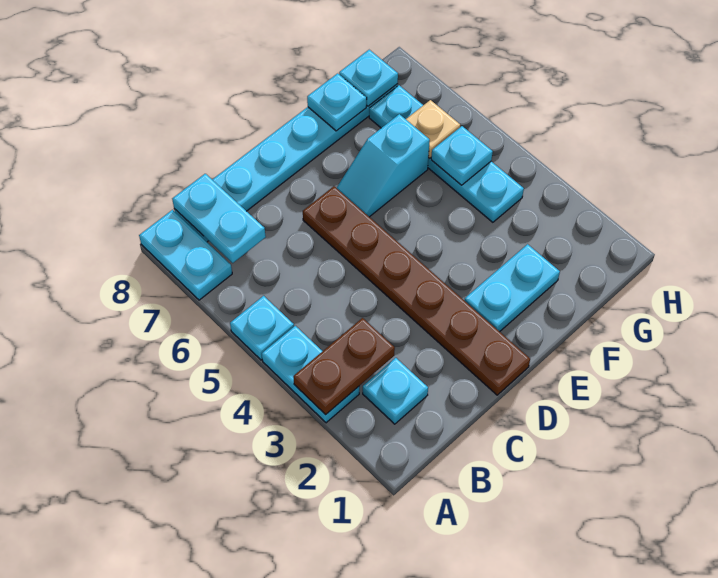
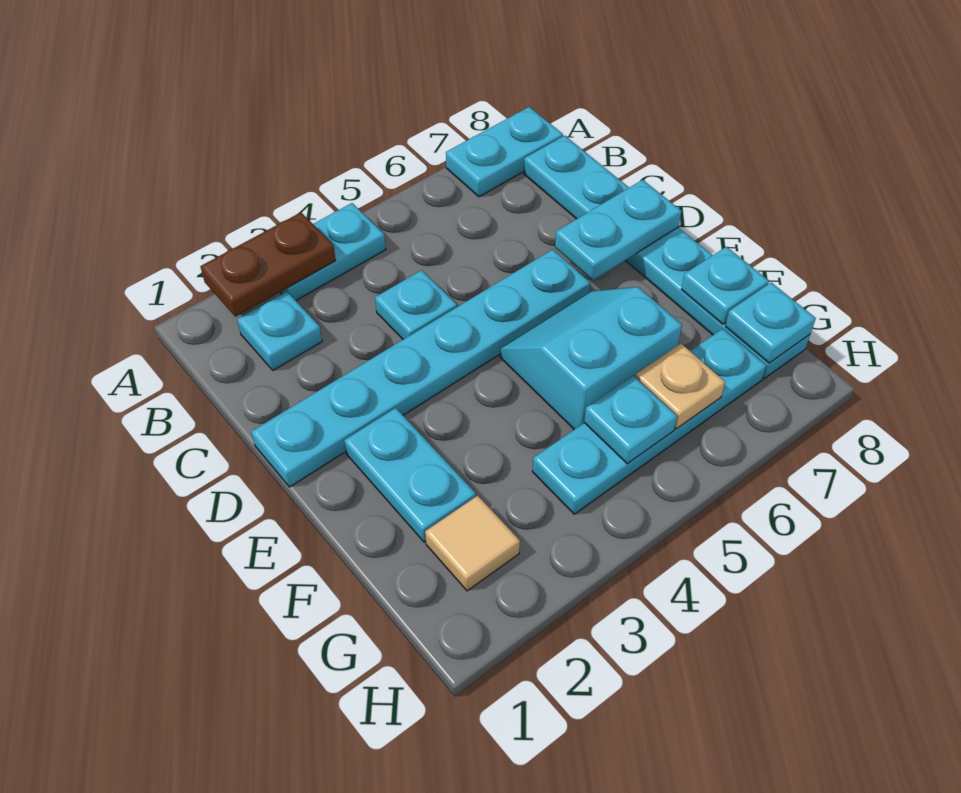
brown 1x2 plate [293,318,395,415] -> brown 1x2 plate turned to [200,212,336,317]
cyan 1x1 plate [230,296,294,360] -> cyan 1x1 plate moved to [375,270,457,339]
cyan 1x2 plate [172,174,266,263] -> cyan 1x2 plate moved to [555,180,681,280]
brown 1x6 plate [303,186,530,395] -> cyan 1x6 plate [251,249,590,487]
cyan 1x2 slope [337,114,430,217] -> cyan 2x2 slope [500,287,682,430]
none -> tan 1x1 tile [425,496,520,591]

